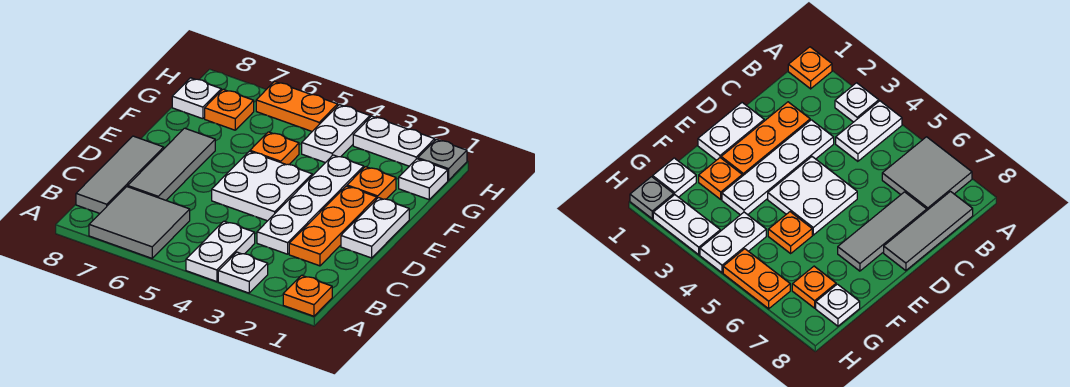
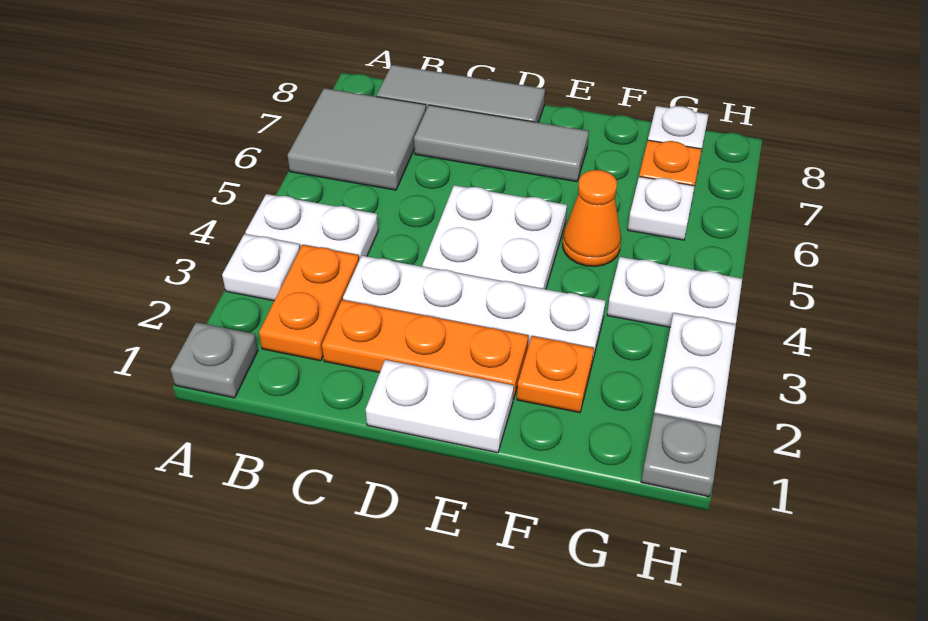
orange 1x1 plate [283,275,332,316] -> grey 1x1 plate [171,322,258,398]
orange 1x1 plate [250,132,299,165] -> orange 1x1 cone [563,170,621,266]
white 1x1 plate [399,159,448,200] -> white 1x1 plate moved to [628,177,695,240]
orange 1x2 plate [256,82,338,131] -> orange 1x2 plate moved to [259,245,359,361]

